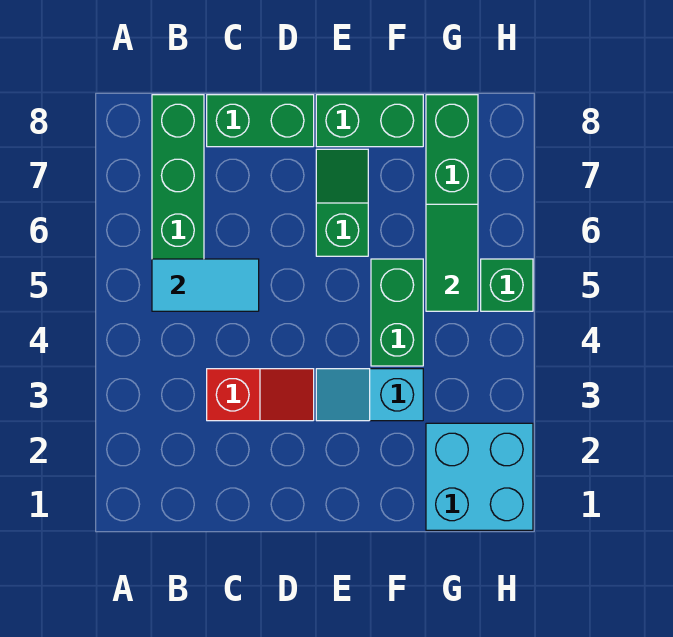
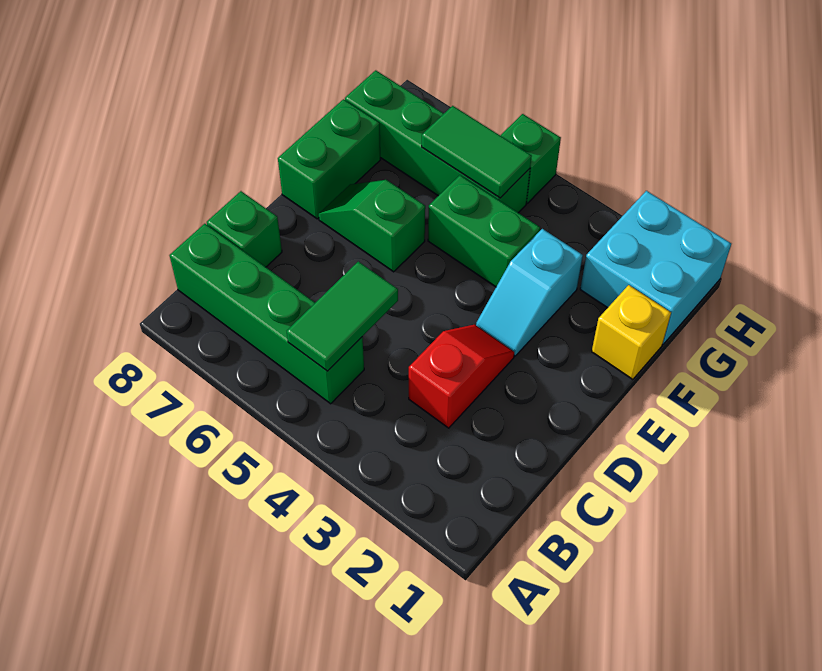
cyan 1x2 tile [152,259,259,311] -> green 1x2 tile [287,262,398,371]
green 1x2 brick [207,95,314,147] -> green 1x1 brick [207,191,282,267]
none -> yellow 1x1 brick [592,285,671,380]

